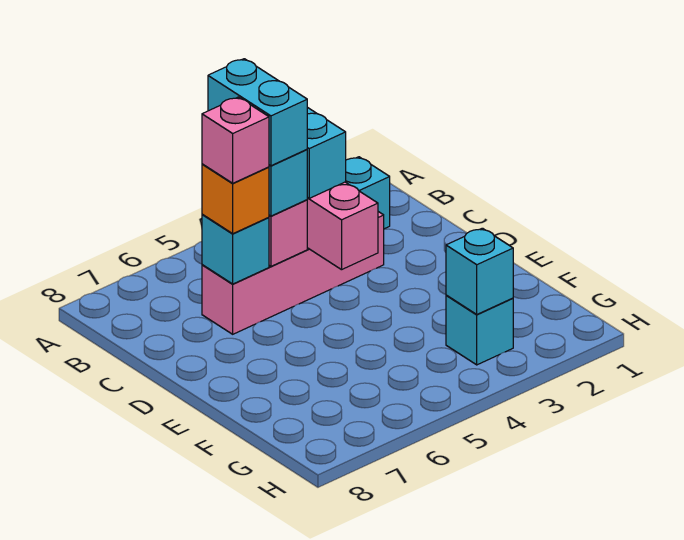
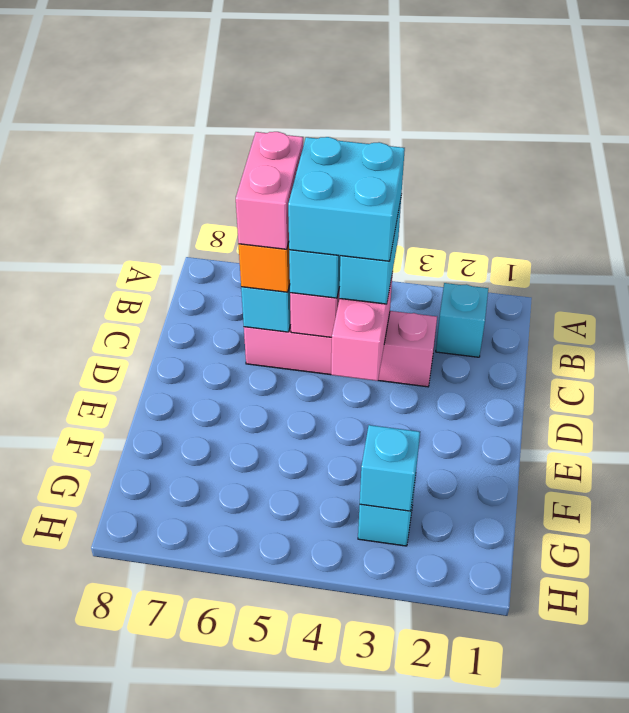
cyan 1x2 brick [208,59,307,166] -> cyan 2x2 brick [288,137,405,261]
pink 1x1 brick [202,97,269,183] -> pink 1x2 brick [236,132,303,249]

